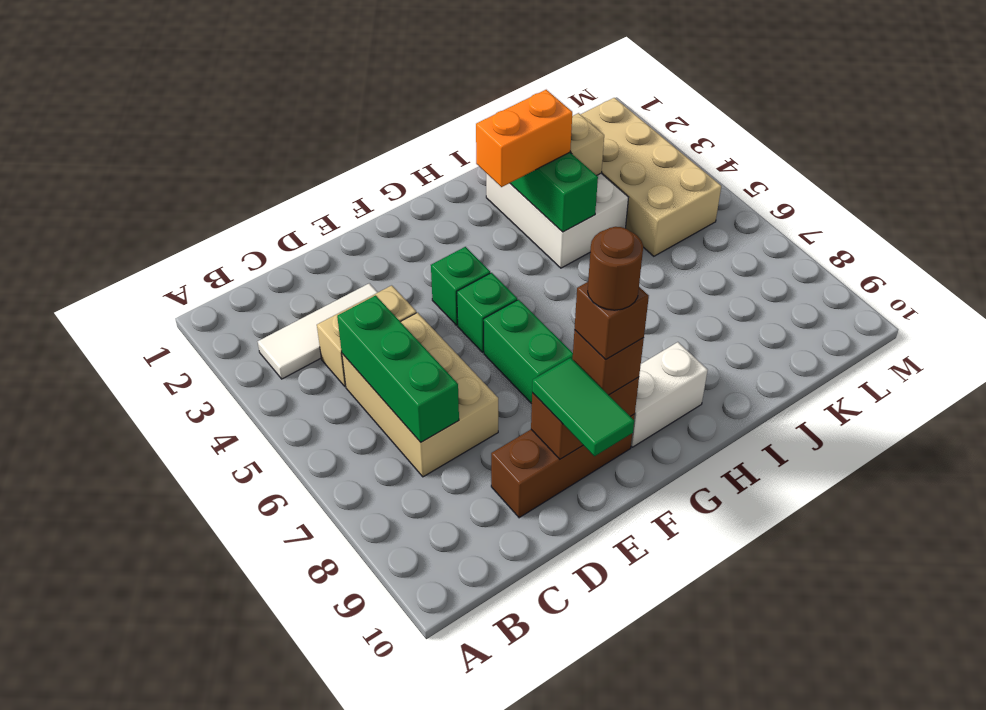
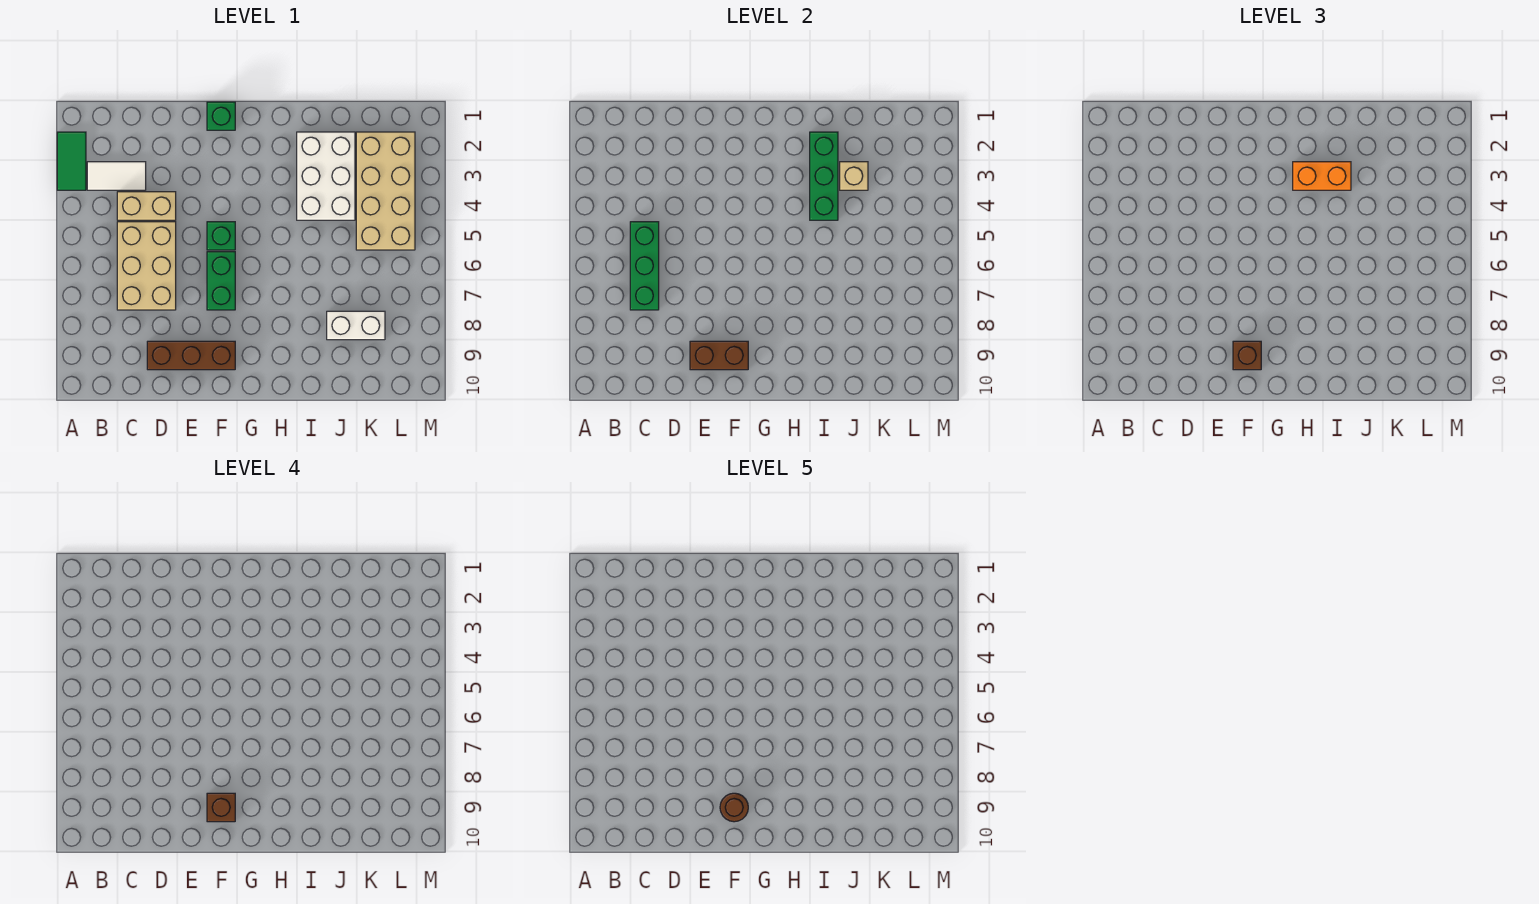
white 1x3 tile [258,283,378,379] -> white 1x2 tile [87,162,146,190]
green 1x2 tile [532,358,634,456] -> green 1x2 tile moved to [57,132,86,190]
green 1x1 brick [431,247,490,325] -> green 1x1 brick moved to [207,102,235,130]
white 1x2 brick [631,342,708,447] -> white 1x2 brick moved to [327,311,385,340]

